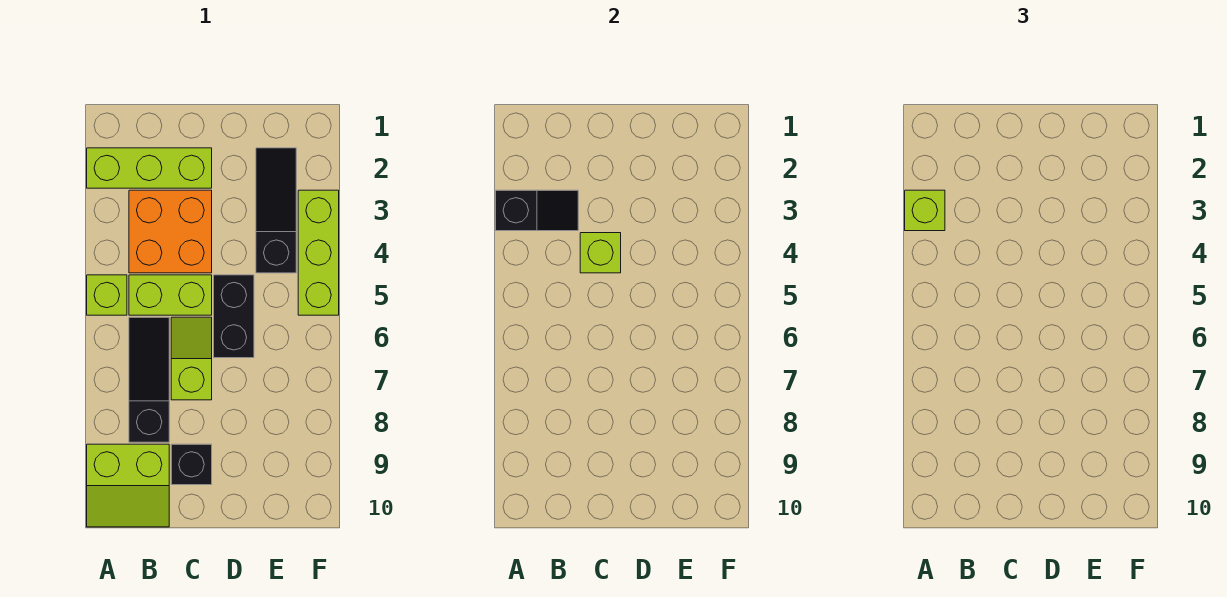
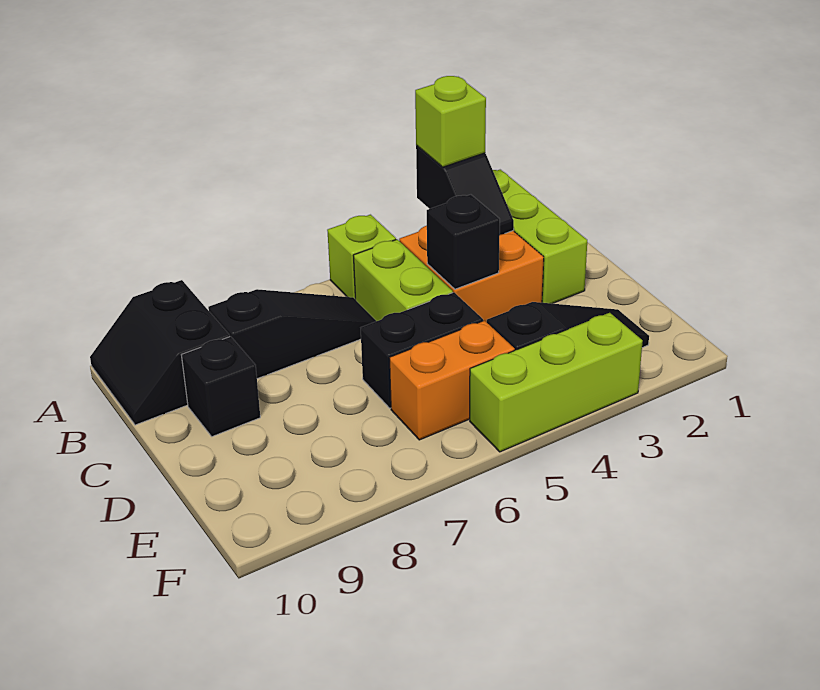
lime 2x2 slope [87,444,169,527] -> black 2x2 slope [90,280,230,425]
lime 1x1 brick [580,233,621,273] -> black 1x1 brick [427,195,500,289]
lime 1x2 slope [171,317,212,400] -> none
none -> orange 1x2 brick [390,320,515,440]

